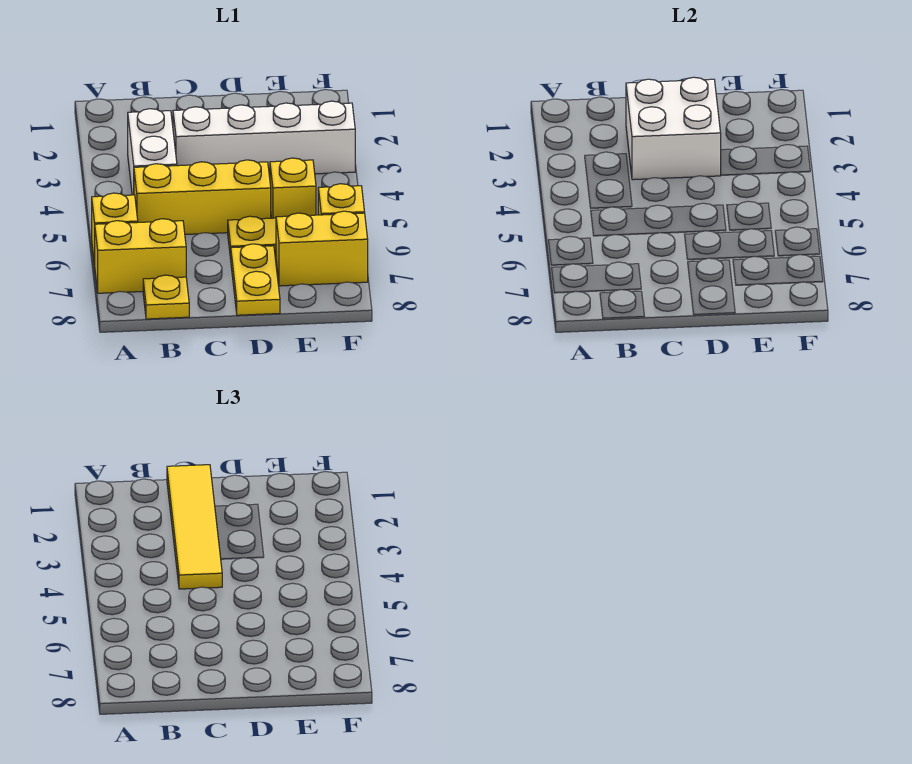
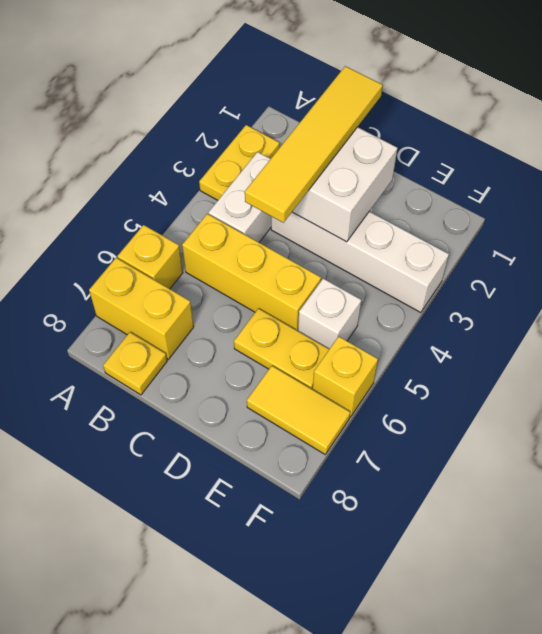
yellow 1x2 plate [231,244,280,315] -> yellow 1x2 plate moved to [199,125,279,200]
yellow 1x1 brick [270,158,316,218] -> white 1x1 brick [298,279,361,349]
yellow 1x2 brick [276,211,368,286] -> yellow 1x2 tile [247,366,350,454]

